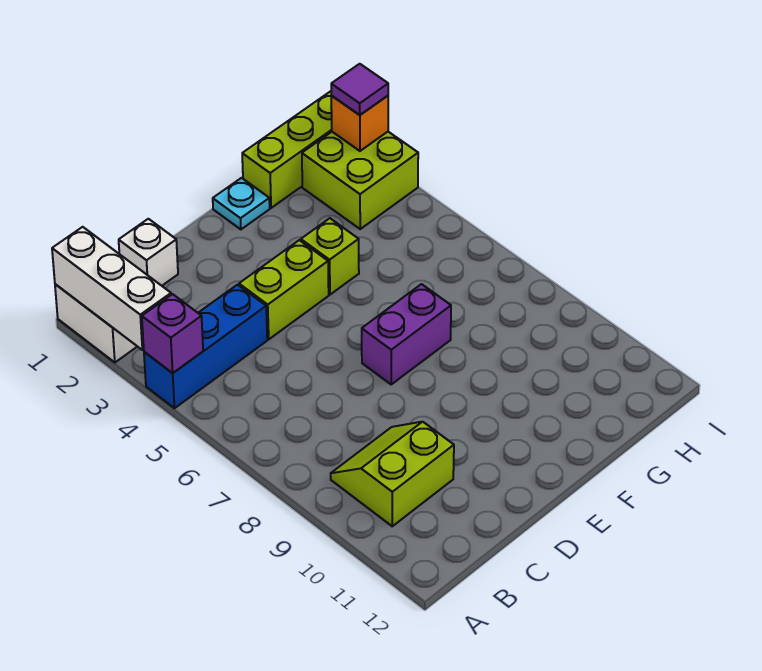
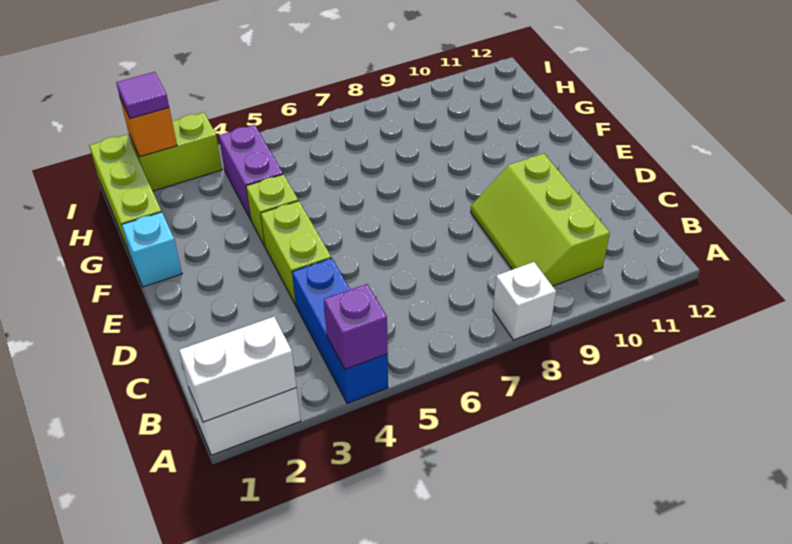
white 1x3 brick [52,227,171,350] -> white 1x2 brick [179,317,297,422]
lime 2x2 slope [331,422,454,526] -> lime 2x3 slope [471,154,610,286]
white 1x1 brick [119,219,178,286] -> white 1x1 brick moved to [493,262,556,340]
purple 1x2 brick [362,284,451,384] -> purple 1x2 brick moved to [219,125,283,220]
cyan 1x1 plate [213,178,270,229] -> cyan 1x1 brick [122,212,182,287]
lime 2x2 brick [302,132,418,229] -> lime 1x2 brick [130,112,222,191]

